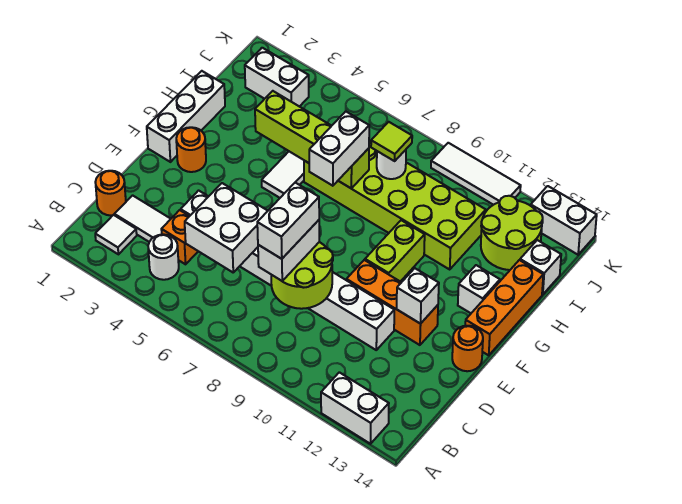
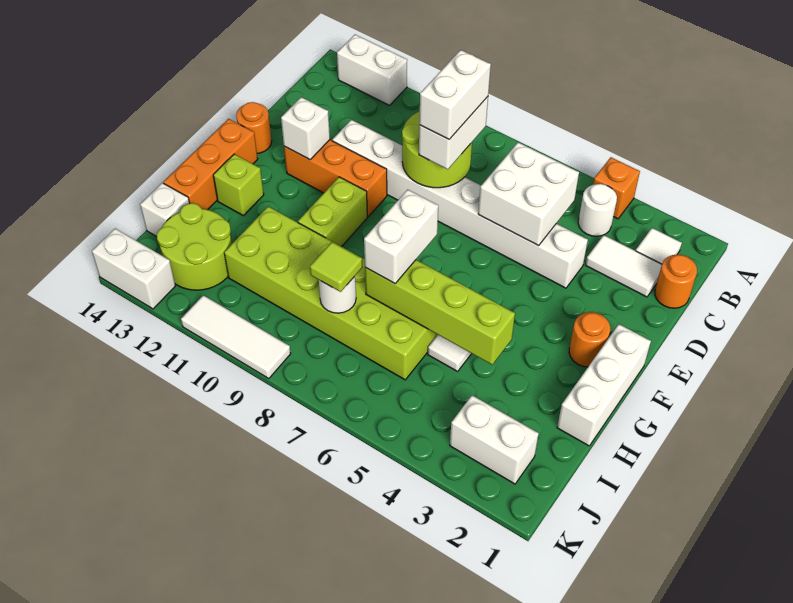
orange 1x1 brick [161,210,198,264] -> orange 1x1 brick moved to [593,157,640,219]
white 1x1 brick [458,265,500,313] -> lime 1x1 brick [213,154,264,216]

